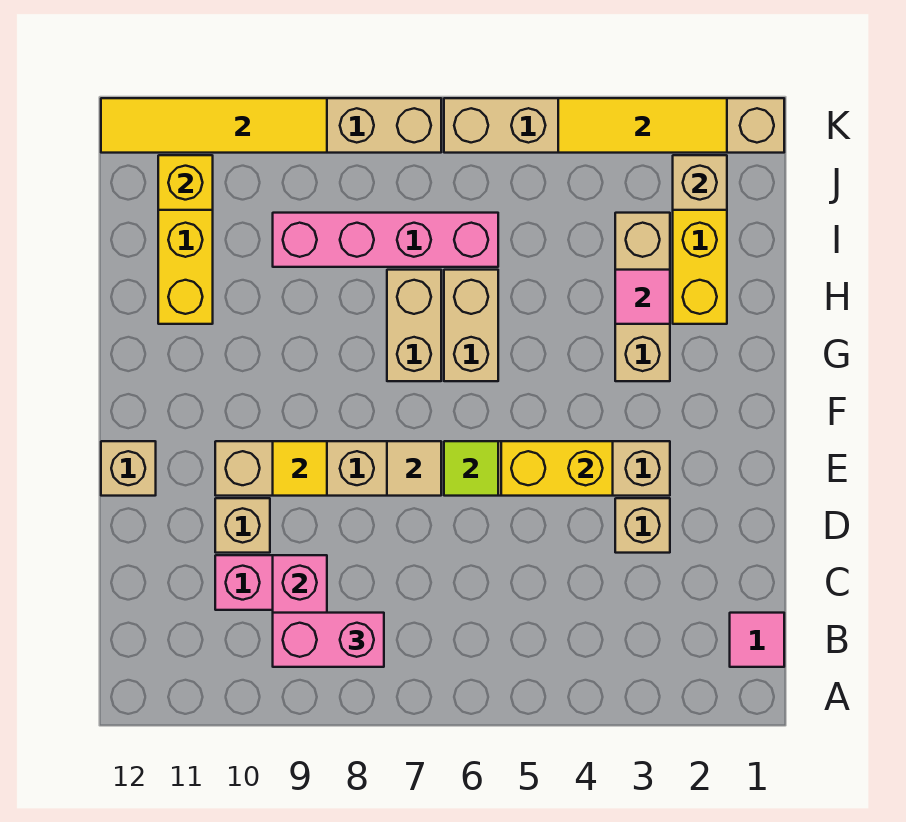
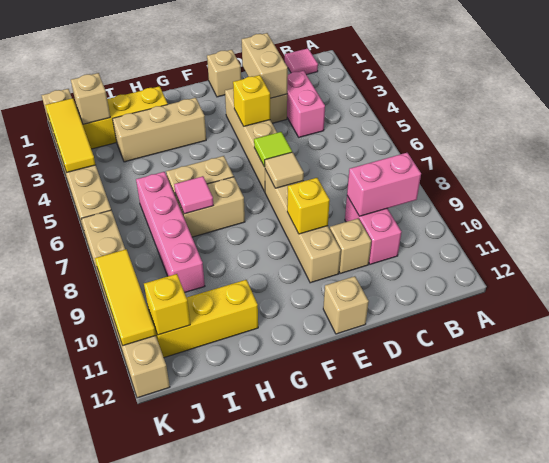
pink 1x2 brick [273,613,384,667] -> pink 1x2 brick moved to [287,71,325,137]
none -> tan 1x2 brick [242,33,288,98]
none -> tan 1x1 brick [207,50,241,97]
yellow 1x2 brick [501,441,613,496] -> yellow 1x1 brick [233,75,270,126]
yellow 1x1 tile [273,441,327,496] -> yellow 1x1 brick [287,178,330,234]
pink 1x1 tile [615,270,670,324] -> pink 1x1 tile moved to [174,176,213,214]
yellow 1x4 tile [101,98,327,153] -> yellow 1x3 tile [95,249,156,346]

